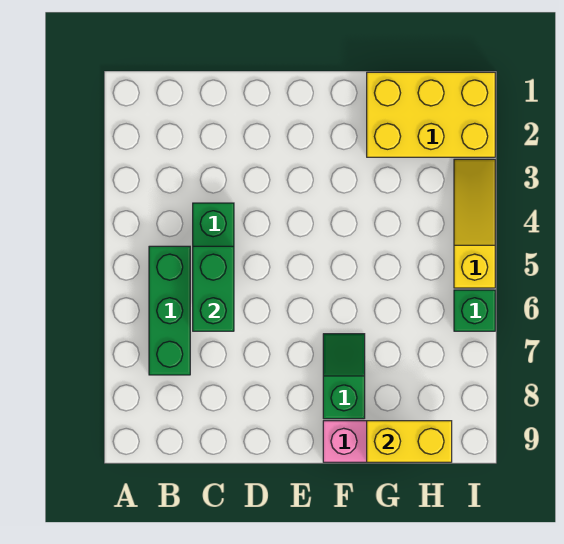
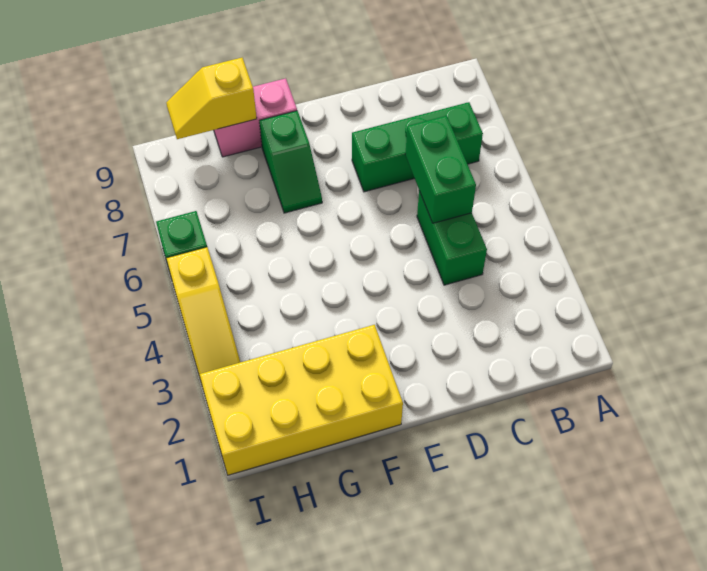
green 1x3 brick [149,246,190,375] -> green 1x3 brick turned to [352,102,483,192]
yellow 2x3 brick [367,72,495,157] -> yellow 2x4 brick [200,325,403,475]
yellow 1x2 brick [367,421,452,462] -> yellow 1x2 slope [166,58,257,139]

